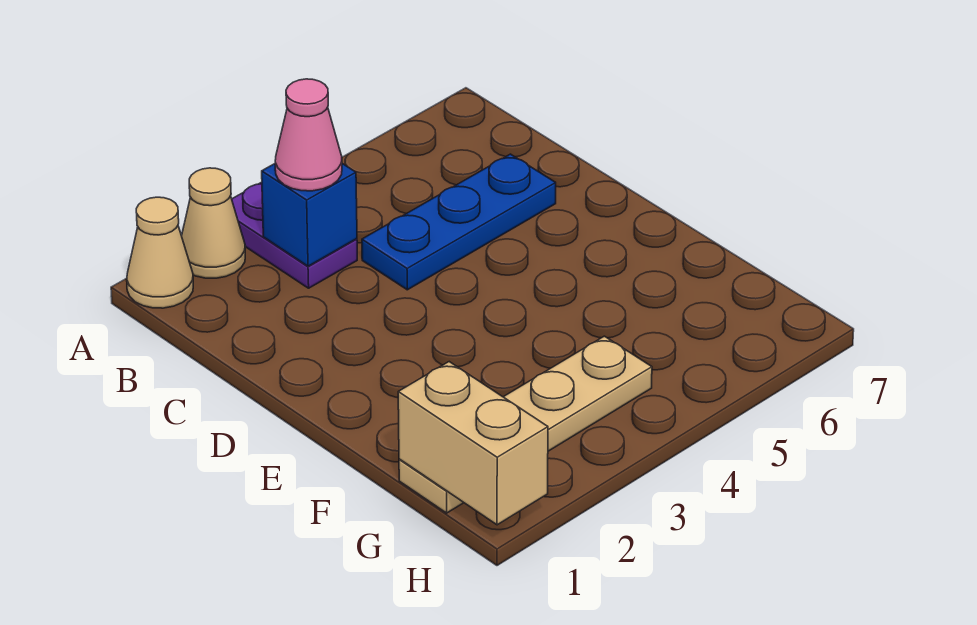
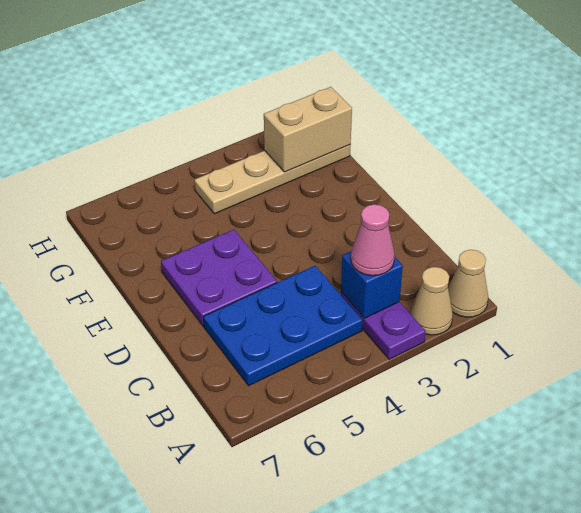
blue 1x3 plate [362,154,556,290] -> blue 2x3 plate [203,266,363,386]
none -> purple 2x2 plate [161,230,277,326]
tan 1x2 brick [398,362,548,525] -> tan 1x2 brick turned to [264,87,352,172]

